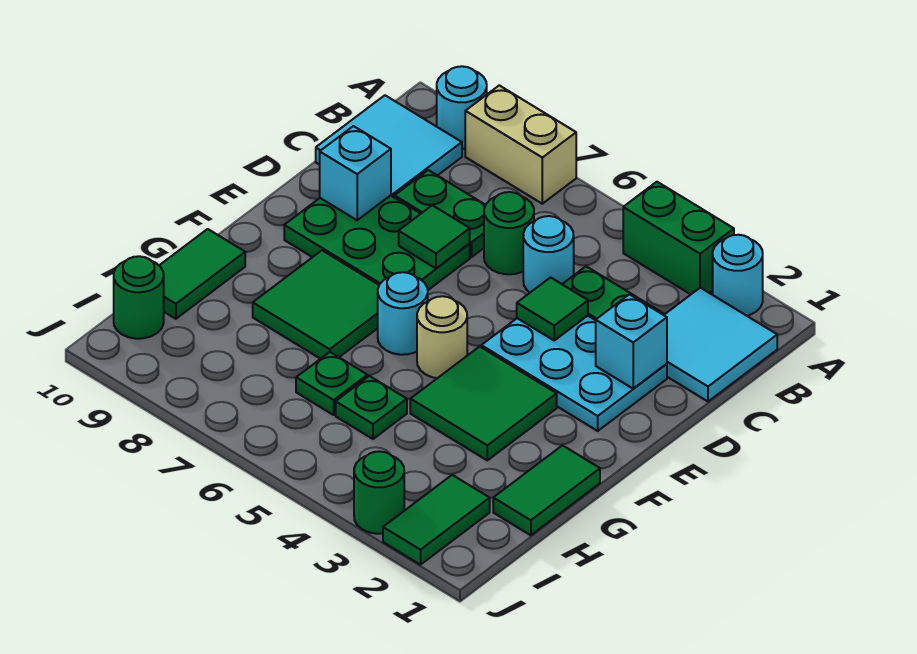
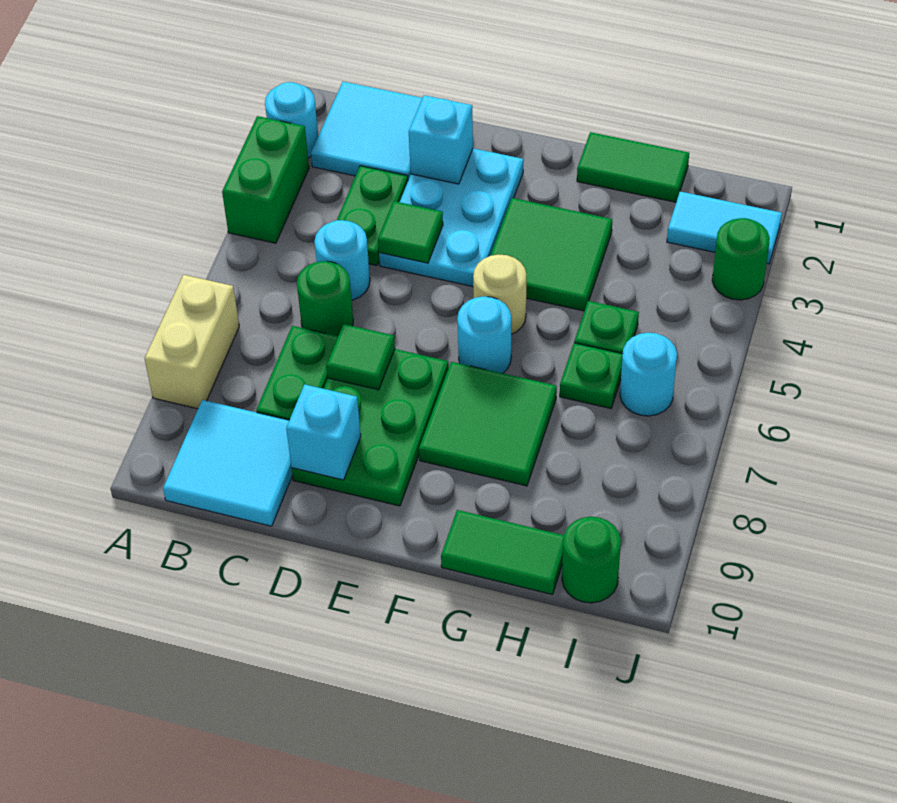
cyan 1x1 round brick [437,66,487,149] -> cyan 1x1 round brick moved to [620,333,677,416]
green 1x2 tile [383,475,490,565] -> cyan 1x2 tile [667,192,782,264]

